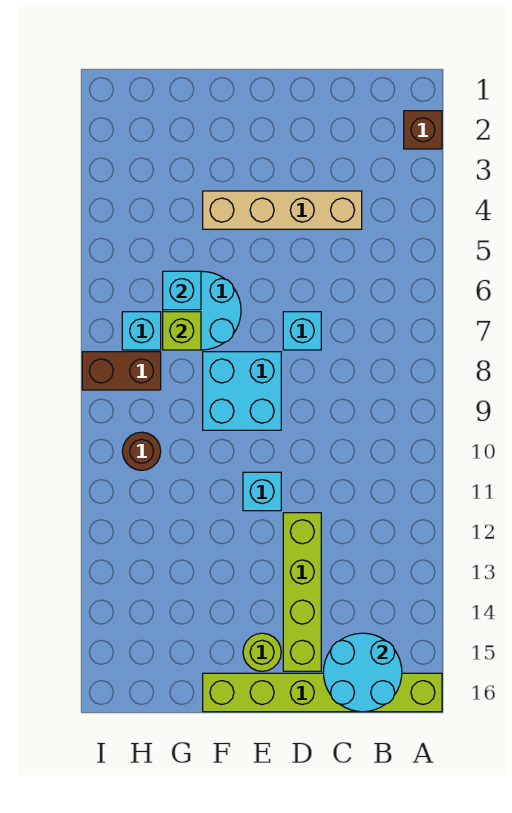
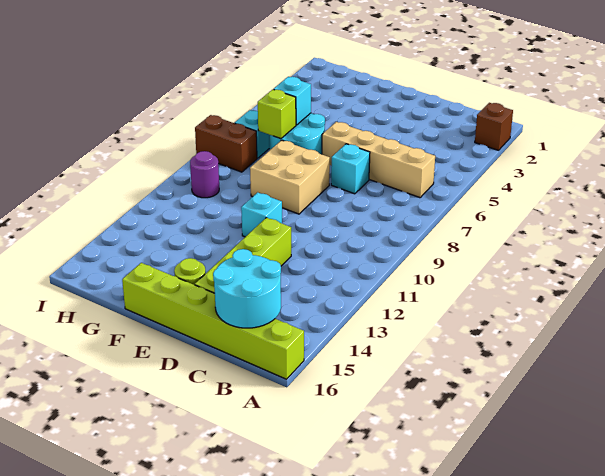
tan 1x4 brick [203,191,362,229] -> tan 1x4 brick moved to [322,122,435,198]
cyan 2x2 brick [203,352,281,430] -> tan 2x2 brick [250,140,330,214]
brown 1x1 round brick [122,432,161,470] -> purple 1x1 round brick [190,151,219,198]

